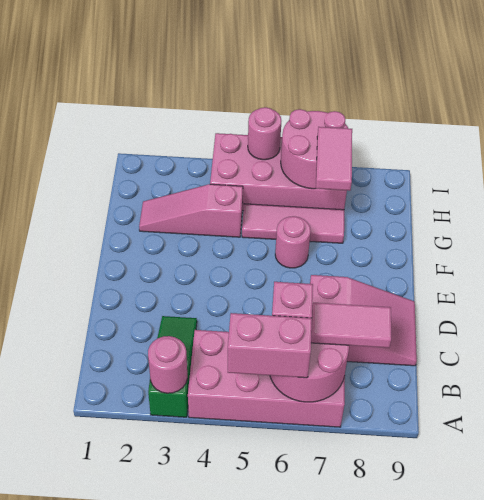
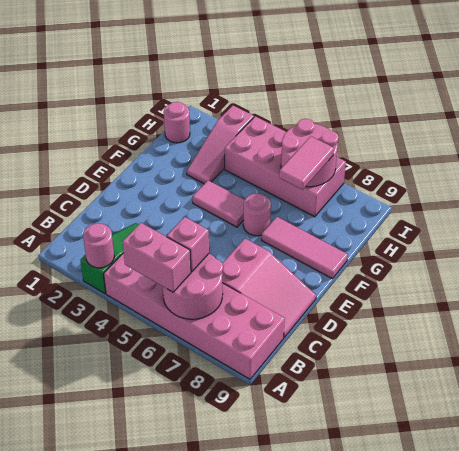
pink 2x4 brick [188,330,345,427] -> pink 2x6 brick [104,253,285,379]
pink 1x2 tile [311,303,391,348] -> pink 1x2 tile moved to [193,180,245,227]
pink 1x3 slope [139,184,243,237] -> pink 1x3 slope turned to [187,106,254,184]
pink 1x3 tile [242,204,344,243] -> pink 1x3 tile moved to [262,217,348,278]
pink 1x1 round brick [248,107,281,160] -> pink 1x1 round brick moved to [164,102,190,143]

